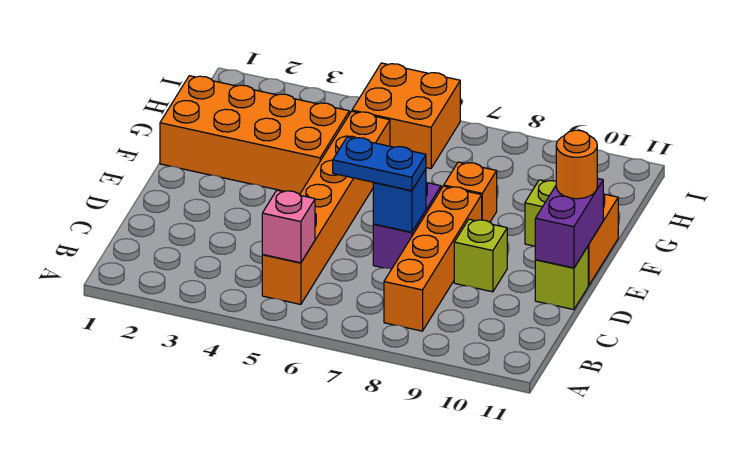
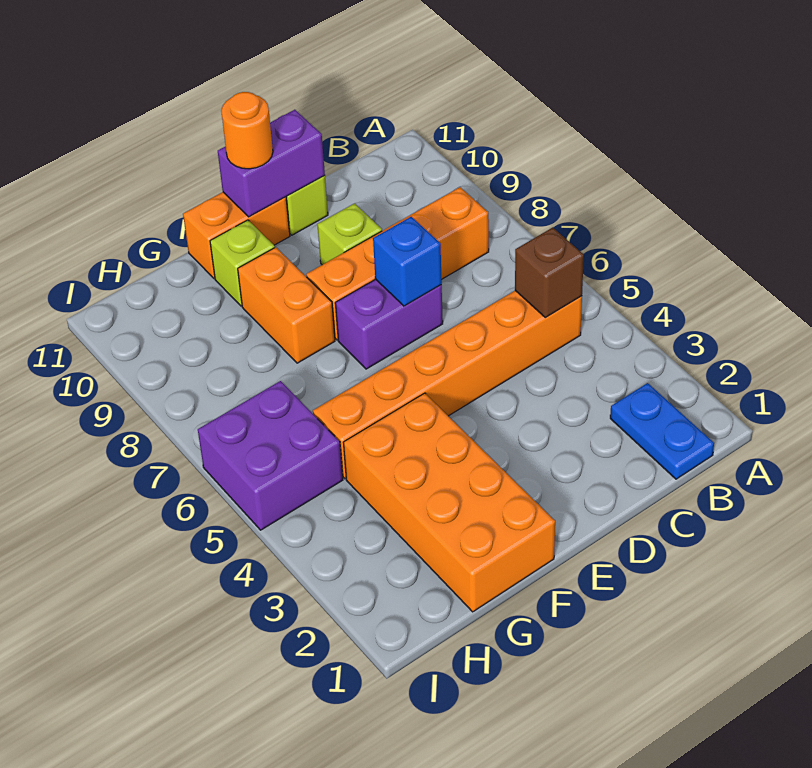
pink 1x1 brick [262,190,315,263] -> brown 1x1 brick [515,228,584,318]
blue 1x2 plate [333,137,426,191] -> blue 1x2 plate moved to [610,383,714,479]
orange 1x1 brick [444,162,497,222] -> orange 1x2 brick [238,247,335,363]
orange 2x2 brick [352,63,460,169] -> purple 2x2 brick [198,381,343,530]

